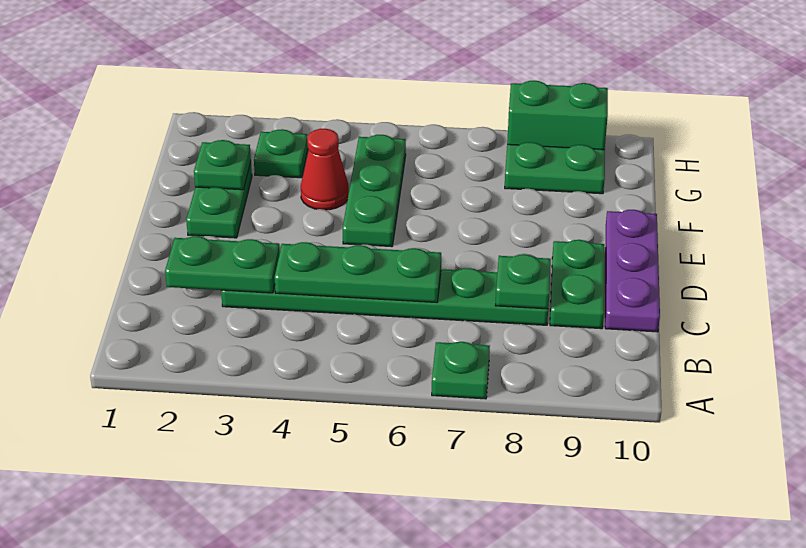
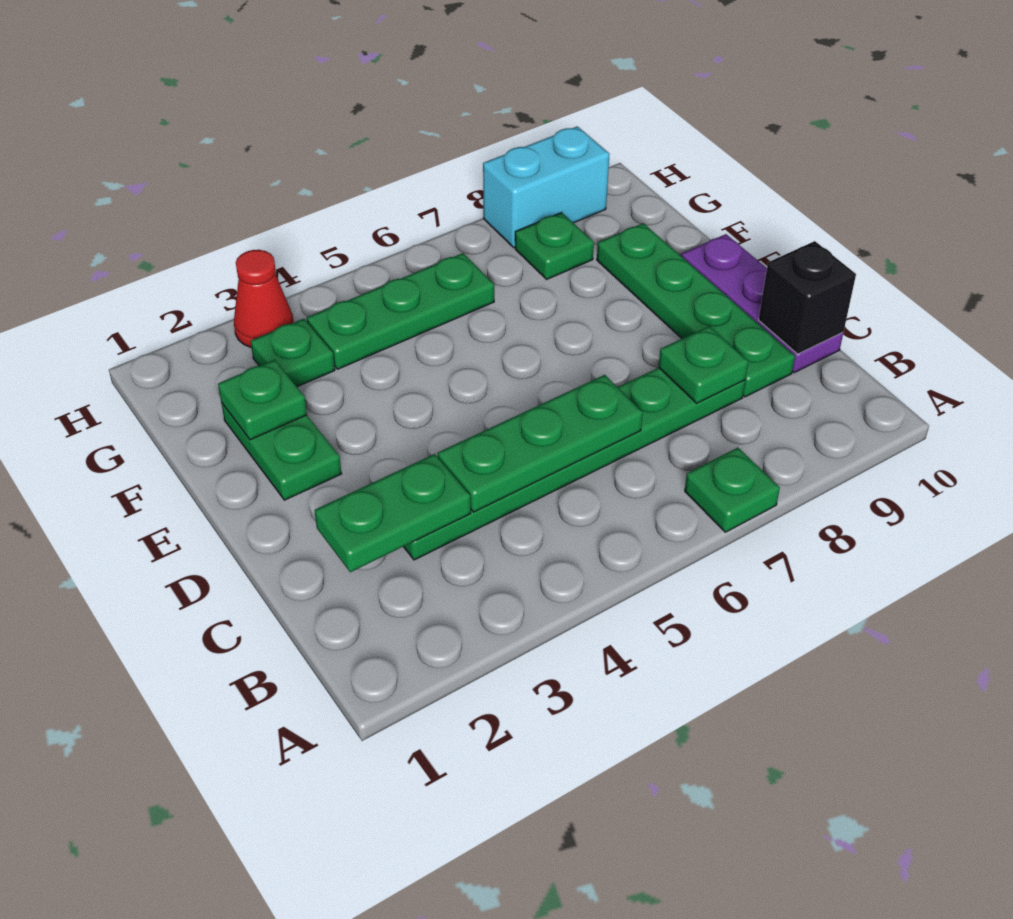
green 1x2 plate [550,240,604,329] -> green 1x4 plate [597,223,795,397]
none -> black 1x1 brick [759,241,856,354]
green 1x3 plate [342,135,406,247] -> green 1x3 plate turned to [307,253,494,369]
red 1x1 cone [301,129,349,210] -> red 1x1 cone moved to [234,250,294,347]
green 1x2 plate [505,142,605,194] -> green 1x1 plate [515,213,594,279]
green 1x2 brick [507,81,608,149] -> cyan 1x2 brick [483,126,610,248]

